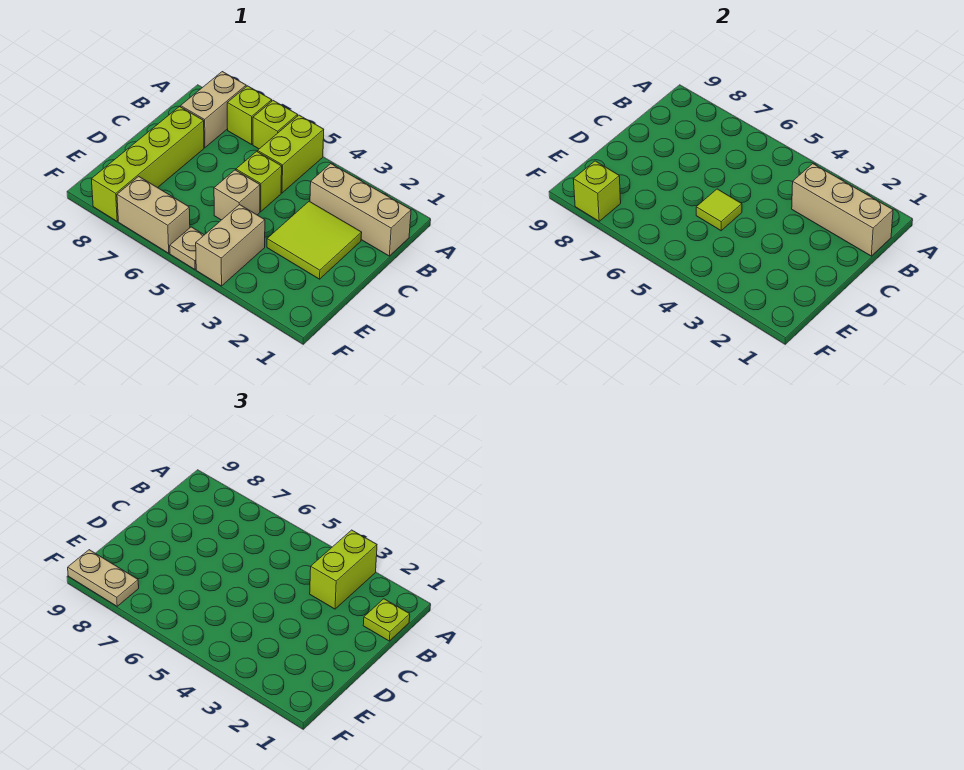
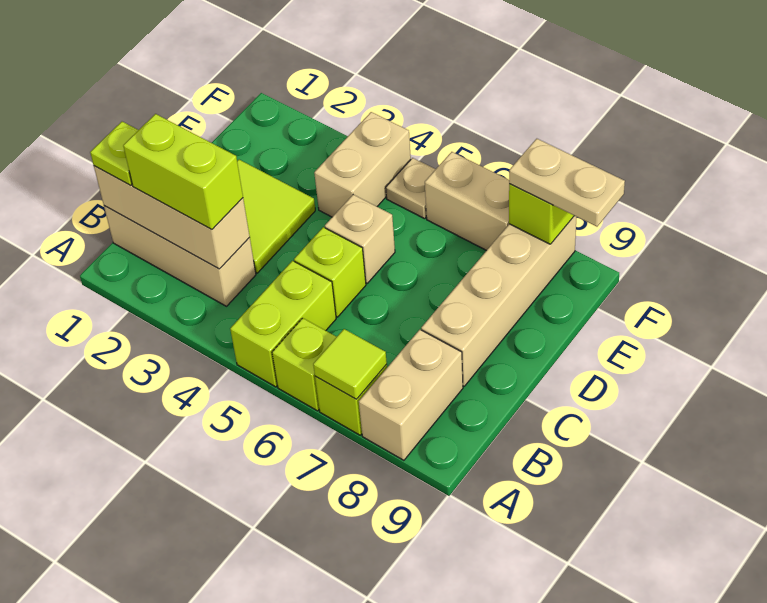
lime 1x2 brick [310,530,377,609] -> lime 1x2 brick turned to [123,114,243,230]
lime 1x4 brick [91,106,204,221] -> tan 1x4 brick [421,216,576,386]
lime 1x1 tile [696,189,742,231] -> lime 1x1 tile moved to [313,329,387,399]

